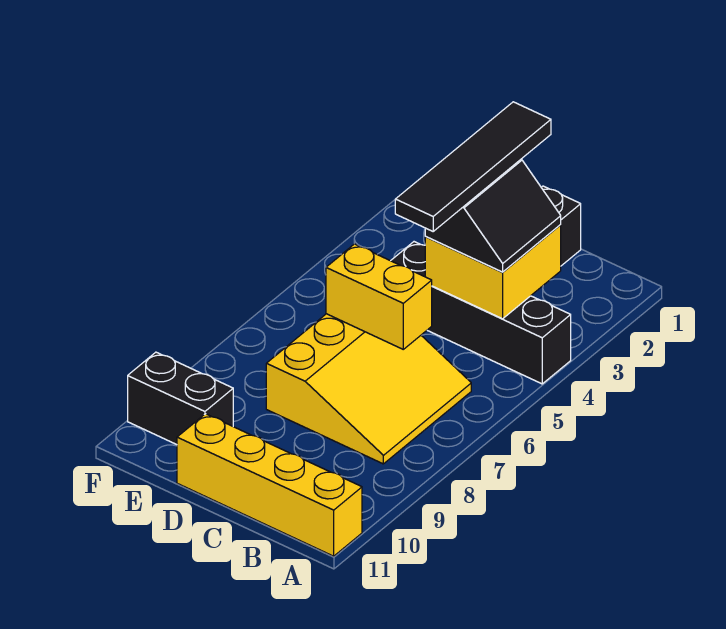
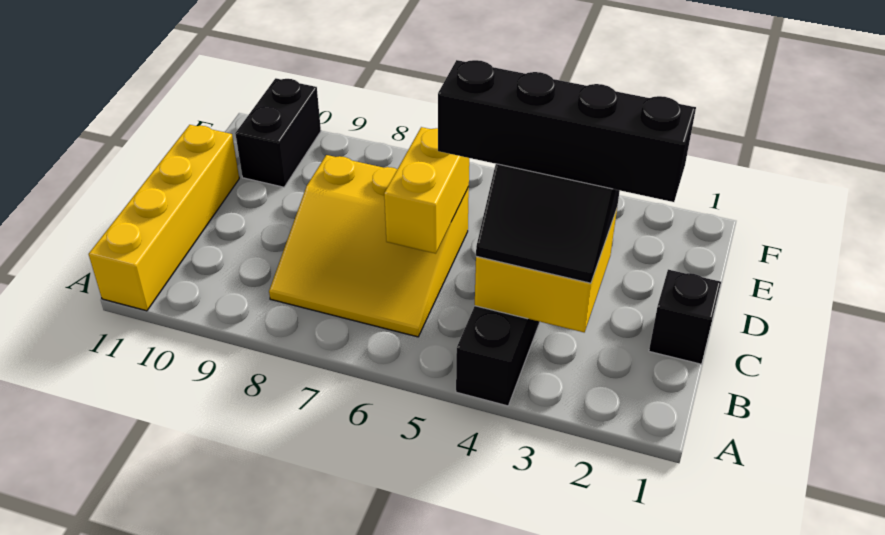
black 1x4 tile [395,102,551,231] -> black 1x4 brick [438,60,696,202]

